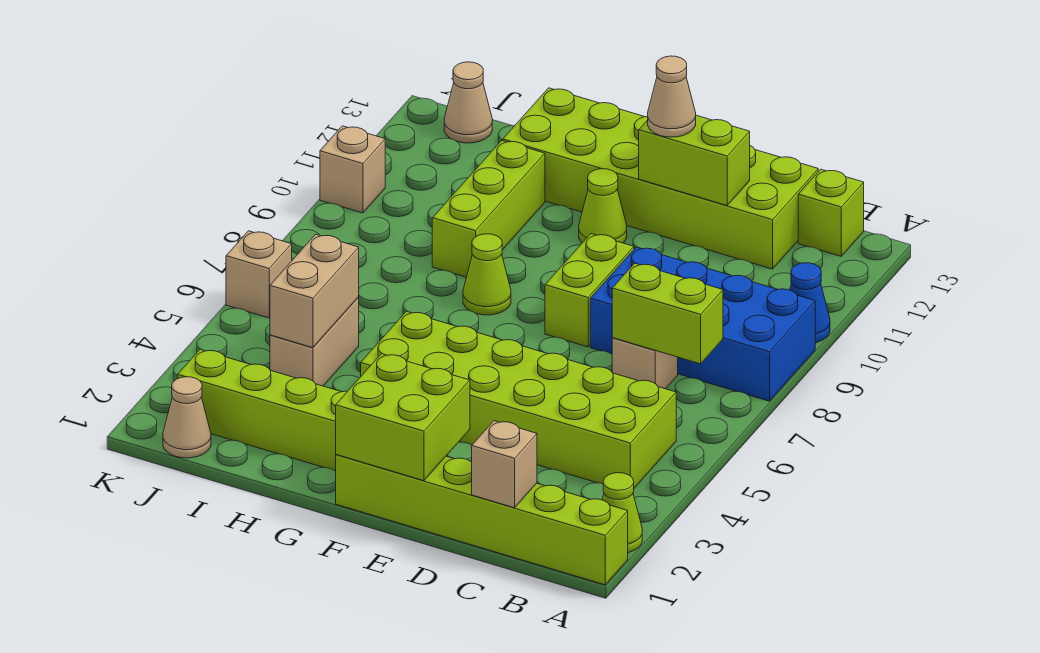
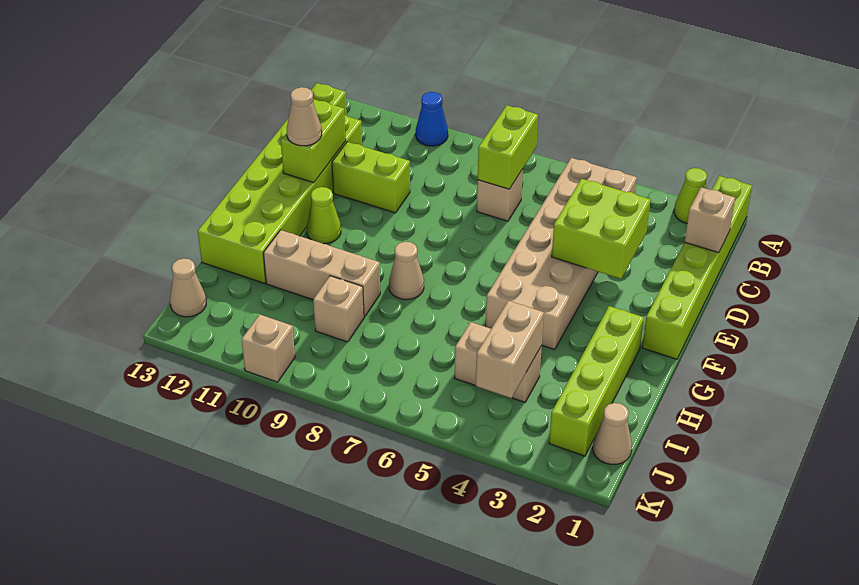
blue 2x4 brick [590,247,815,401] -> none
lime 2x6 brick [361,311,676,488] -> tan 2x6 brick [486,158,637,350]
lime 2x2 brick [336,354,470,481] -> lime 2x2 brick moved to [552,179,651,279]
lime 1x2 brick [545,234,634,347] -> lime 1x2 brick moved to [332,142,410,213]
lime 1x1 cone [463,234,511,315] -> tan 1x1 cone [389,242,424,300]
lime 1x3 brick [432,140,545,277] -> tan 1x3 brick [263,230,380,317]
tan 1x2 brick [270,234,359,348] -> tan 1x2 brick turned to [476,301,544,398]
tan 1x1 brick [226,231,292,318] -> tan 1x1 brick moved to [313,276,364,342]

